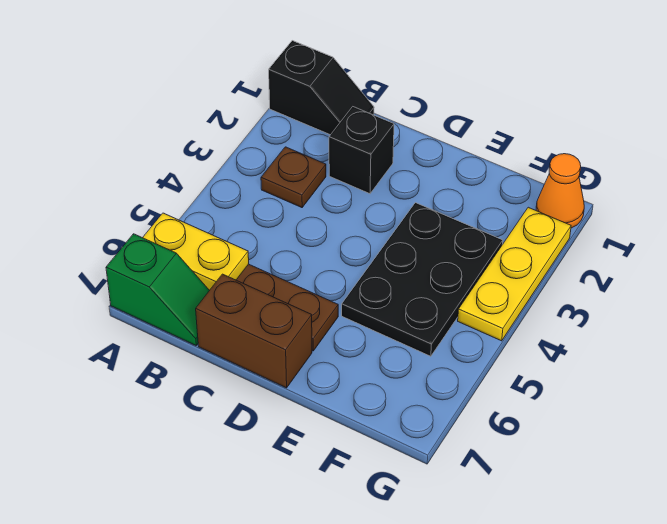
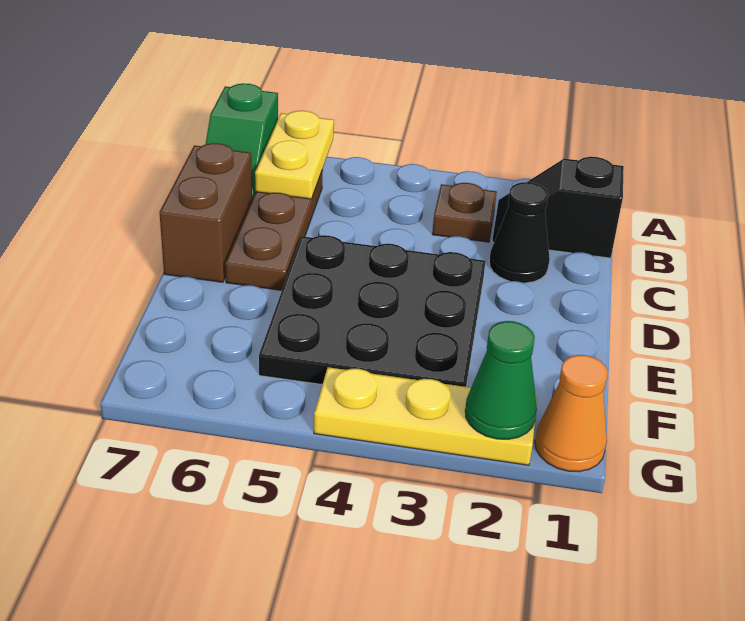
black 1x2 slope [269,41,374,135] -> black 1x2 slope turned to [492,157,624,258]
black 1x1 brick [329,107,394,194] -> black 1x1 cone [489,182,550,283]
black 2x3 plate [342,203,503,356] -> black 3x3 plate [259,235,486,387]
none -> green 1x1 cone [465,321,537,439]

